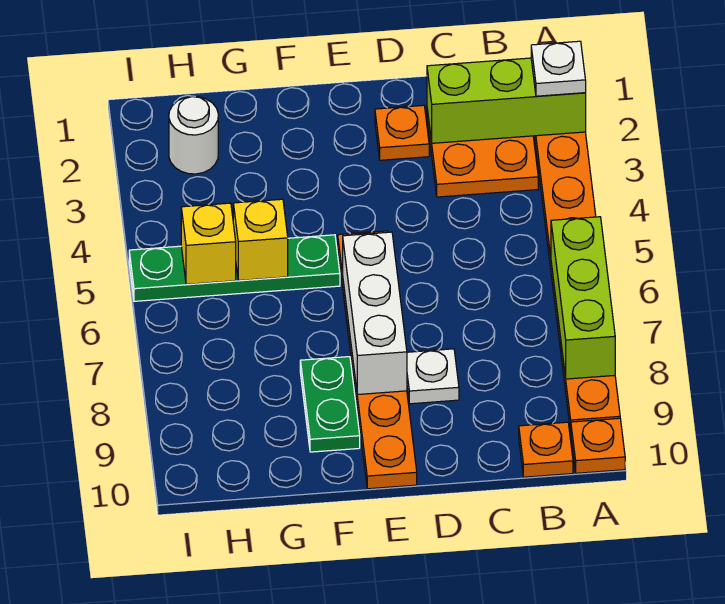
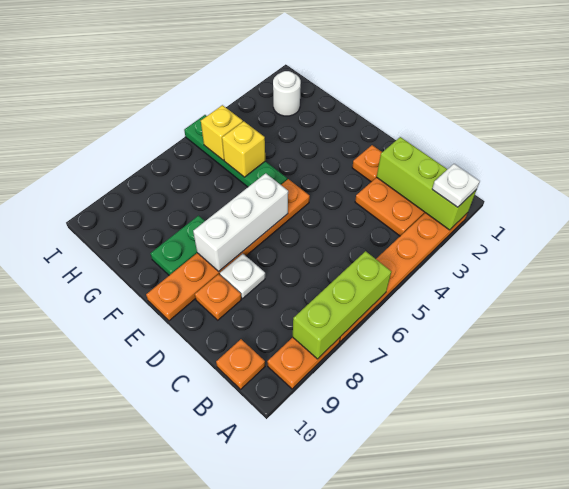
orange 1x1 plate [571,418,625,473] -> orange 1x1 plate moved to [195,274,241,320]

